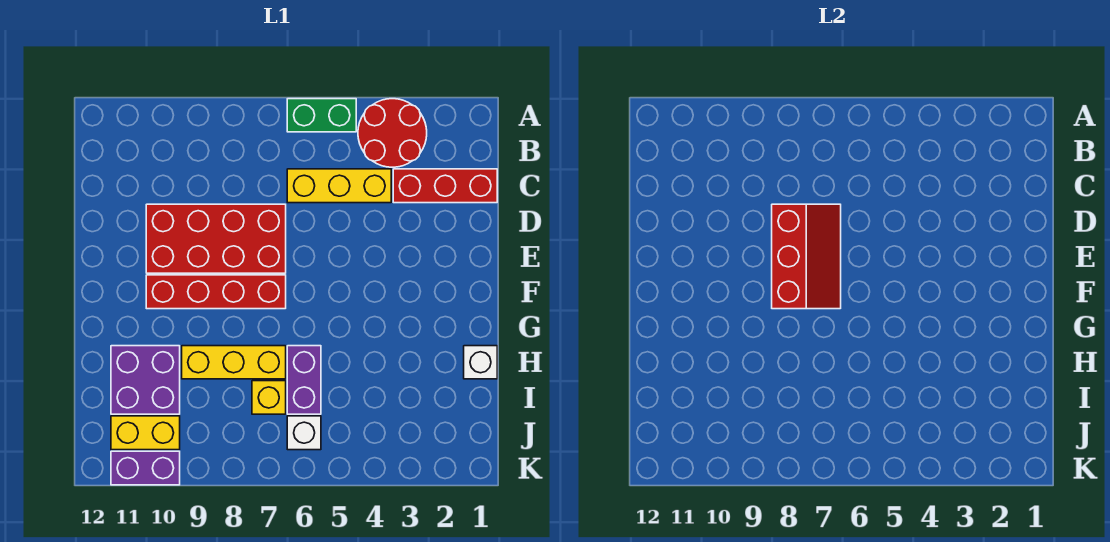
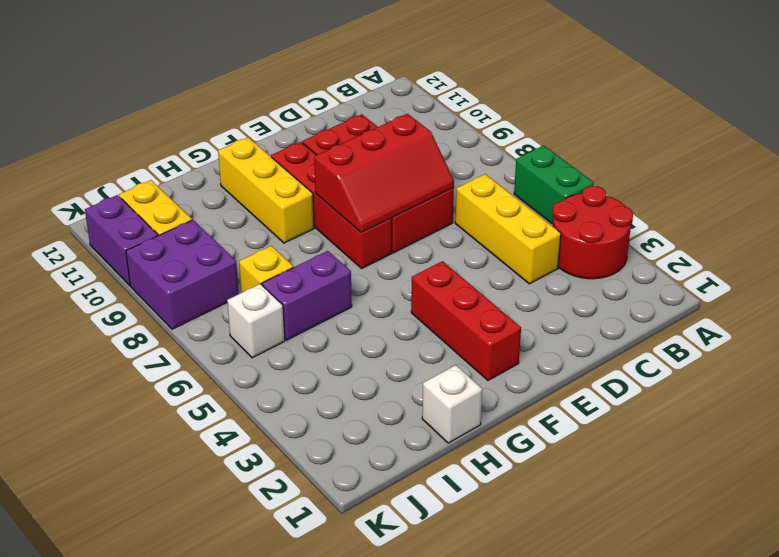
red 1x3 brick [393,169,497,203] -> red 1x3 brick moved to [411,261,521,380]
yellow 1x3 brick [182,346,286,379] -> yellow 1x3 brick moved to [218,137,314,243]
purple 2x2 brick [111,346,180,414] -> purple 2x2 brick moved to [126,220,239,329]

